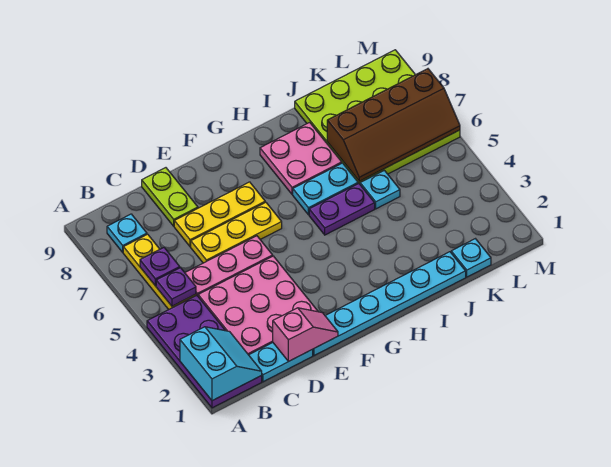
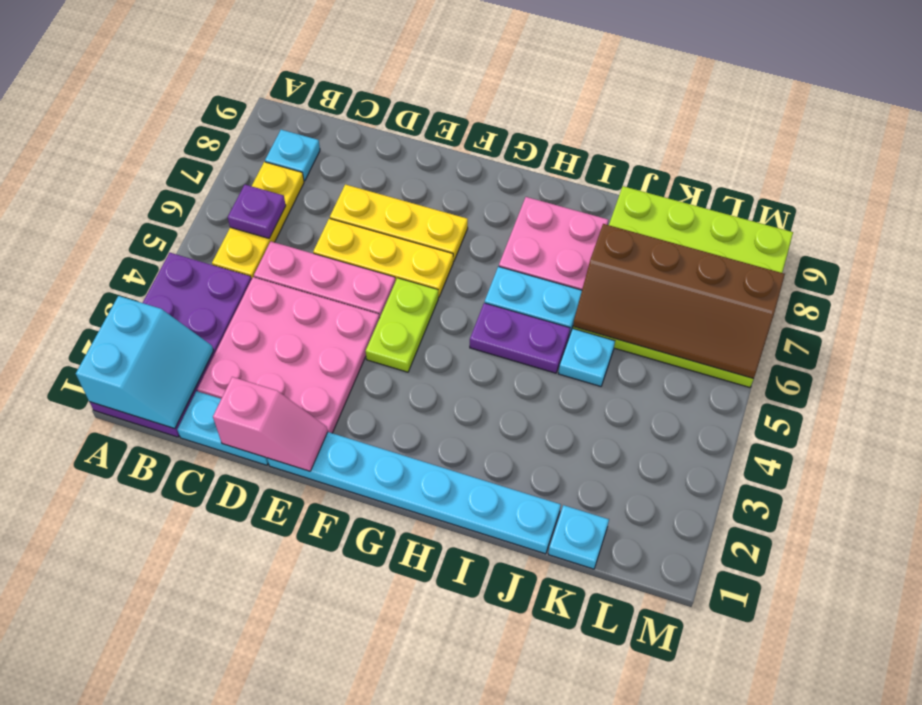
purple 1x1 plate [156,268,196,306] -> none
lime 1x2 plate [142,168,198,226] -> lime 1x2 plate moved to [366,278,438,372]

